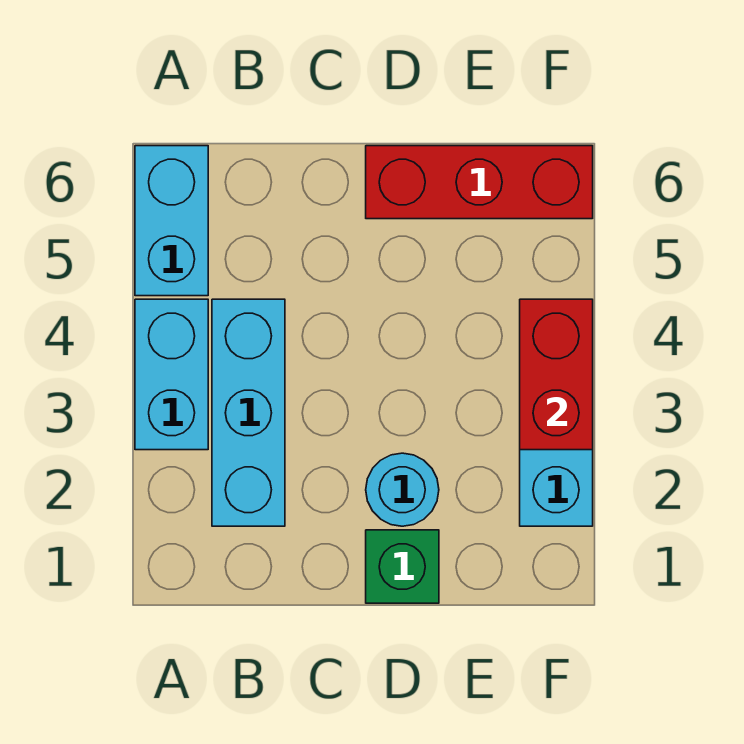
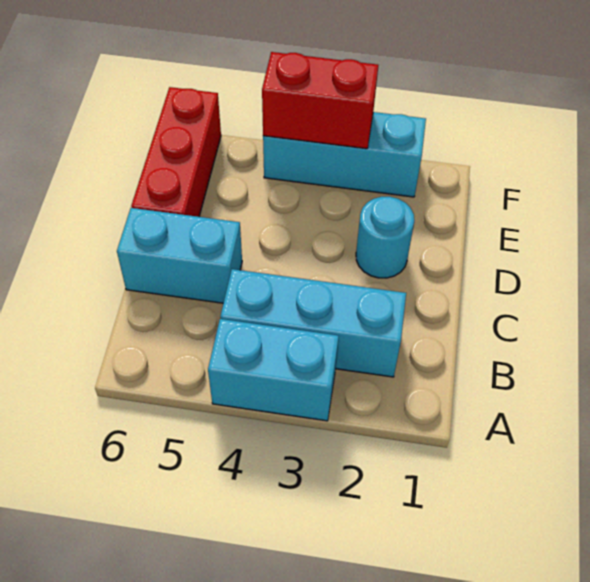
cyan 1x2 brick [135,146,208,296] -> cyan 1x2 brick moved to [117,208,242,303]
green 1x1 brick [366,530,439,603] -> none

